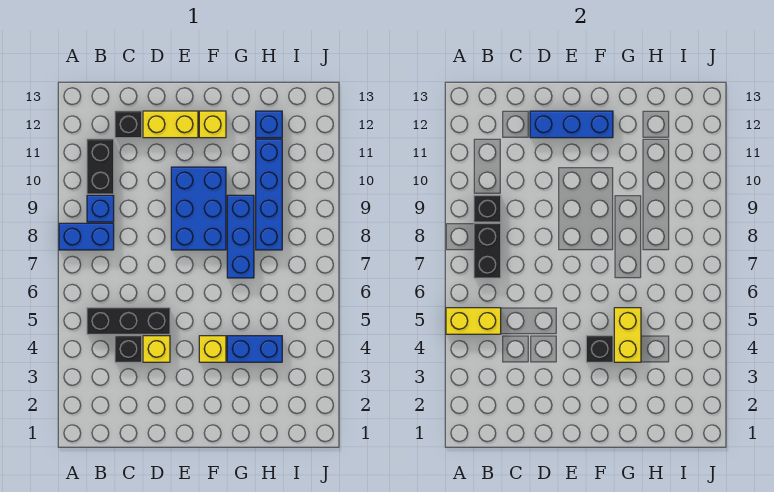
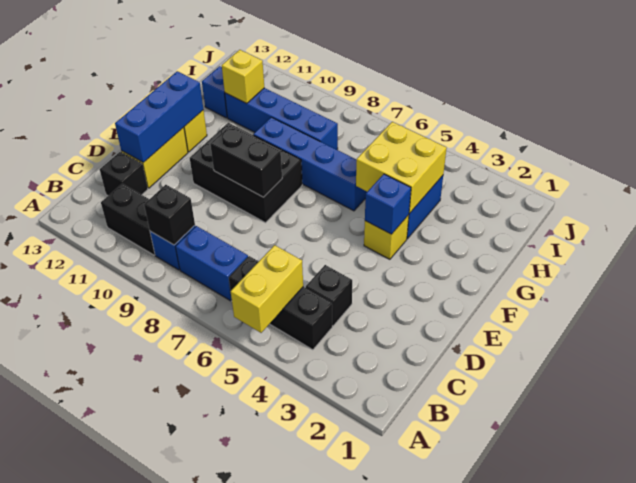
blue 1x2 brick [59,223,114,250] -> blue 1x2 brick turned to [176,226,248,301]
black 1x3 brick [87,308,170,334] -> black 1x3 brick turned to [229,256,332,350]
black 1x2 brick [474,223,501,278] -> black 1x2 brick moved to [210,126,282,197]
yellow 1x1 brick [143,336,170,362] -> yellow 1x1 brick moved to [222,50,264,104]
blue 2x3 brick [171,167,226,250] -> black 2x3 brick [190,123,302,223]
black 1x1 brick [586,336,613,362] -> blue 1x1 brick [365,174,411,234]
yellow 1x2 brick [614,308,641,362] -> yellow 2x2 brick [356,122,447,213]
blue 1x3 brick [227,195,254,278] -> blue 1x4 brick [253,117,367,211]

